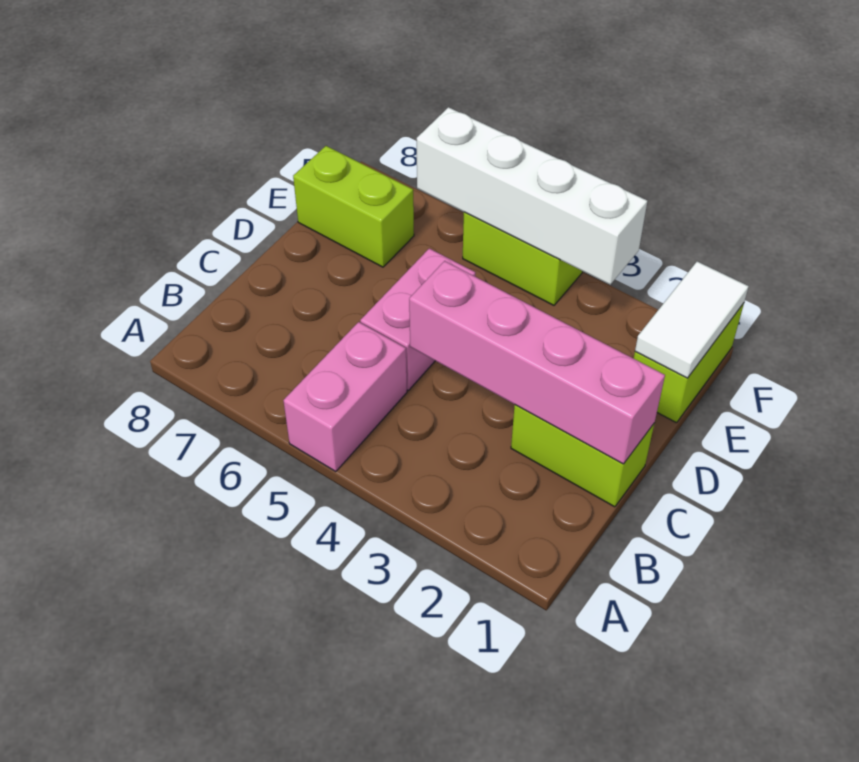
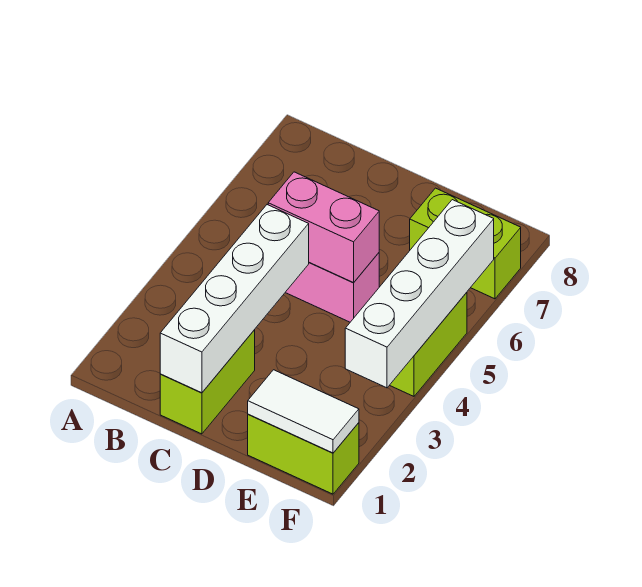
pink 1x2 brick [283,322,407,472] -> pink 1x2 brick moved to [268,172,379,283]
pink 1x4 brick [409,261,665,464] -> white 1x4 brick [160,205,309,393]
lime 1x2 brick [293,146,414,267] -> lime 1x2 brick turned to [410,188,521,299]

